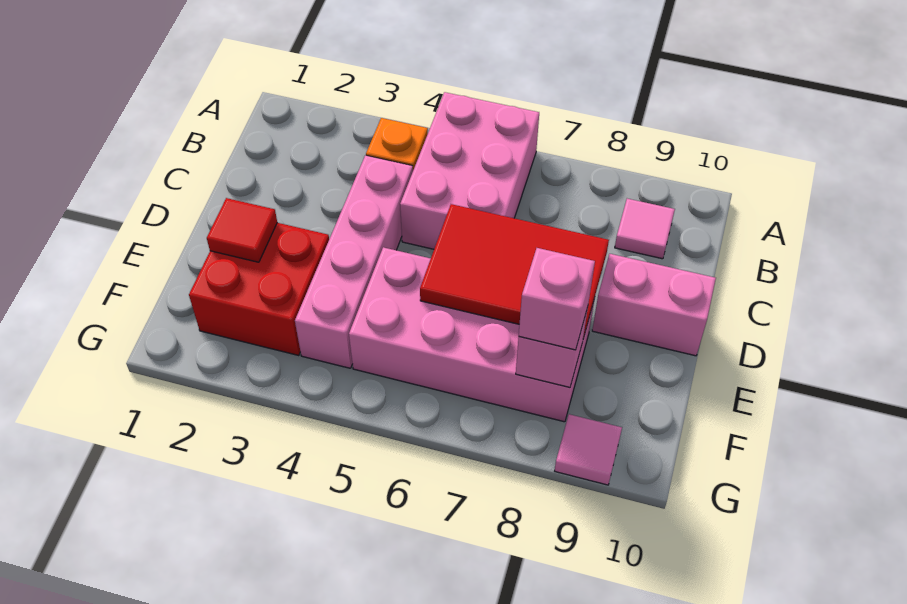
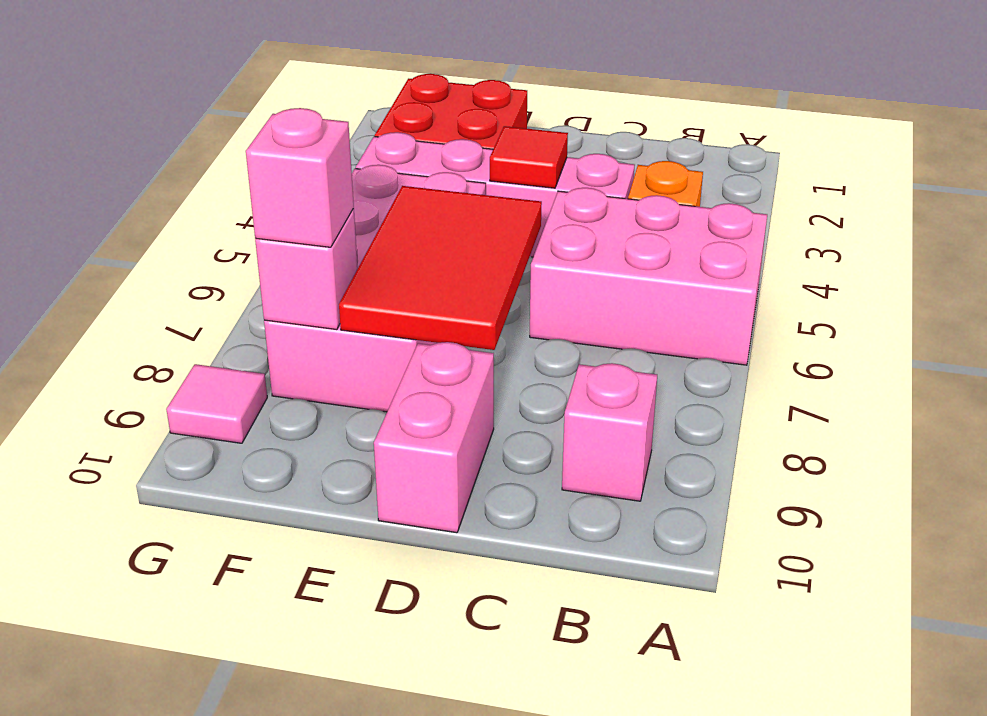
pink 1x1 tile [615,199,675,259] -> pink 1x1 brick [562,363,657,501]
red 1x1 tile [207,198,277,262] -> red 1x1 tile moved to [490,126,568,188]

